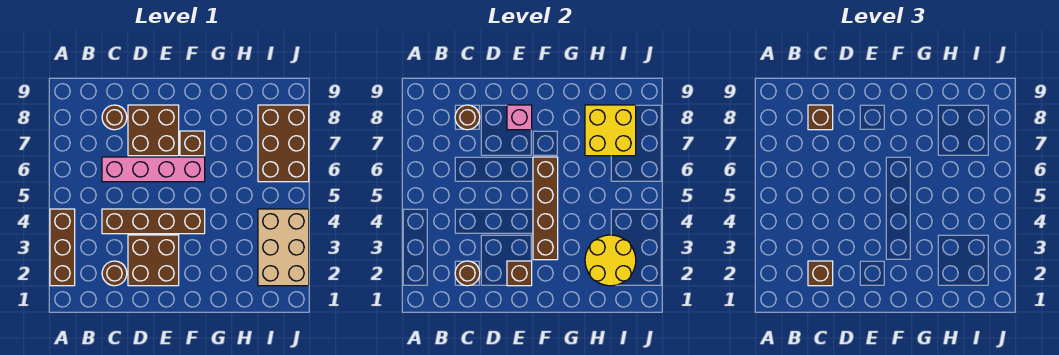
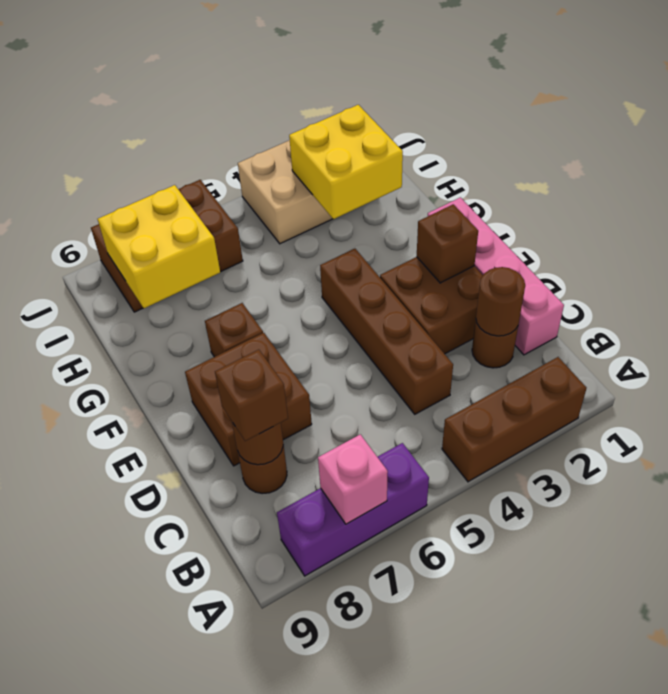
none -> purple 1x3 brick [277,443,429,576]
brown 1x1 brick [808,261,833,286] -> none
pink 1x4 brick [102,157,205,182] -> pink 1x4 brick moved to [428,197,564,355]
pink 1x1 brick [507,105,532,130] -> pink 1x1 brick moved to [318,434,388,524]
brown 1x4 brick [533,157,558,260] -> none
yellow 2x2 round brick [585,235,636,286] -> yellow 2x2 brick [289,105,403,219]

